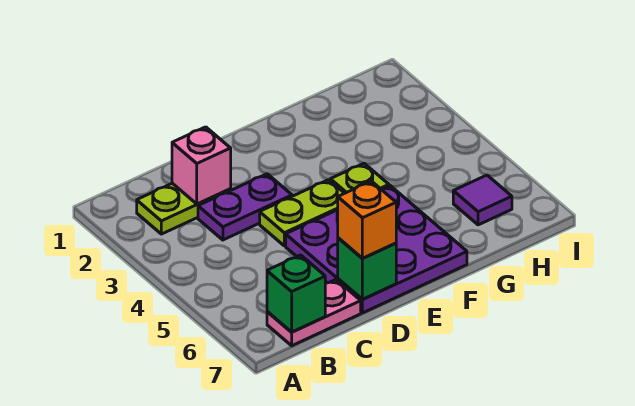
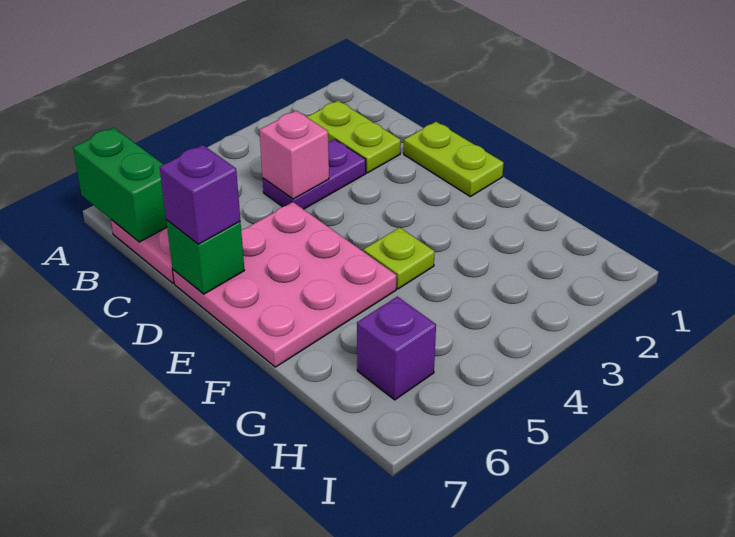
green 1x1 brick [267,255,325,332] -> green 1x2 brick [73,128,167,242]
pink 1x1 brick [172,127,231,204] -> pink 1x1 brick moved to [259,111,329,199]
purple 1x2 plate [198,174,292,240] -> purple 1x2 plate turned to [263,139,366,209]
lime 1x2 plate [260,180,345,246] -> lime 1x2 plate moved to [404,122,504,197]
purple 3x3 plate [286,186,467,313] -> pink 3x3 plate [173,202,396,367]
orange 1x1 brick [338,181,396,258] -> purple 1x1 brick [160,145,240,244]
purple 1x1 tile [453,175,512,225] -> purple 1x1 brick [357,296,436,400]

